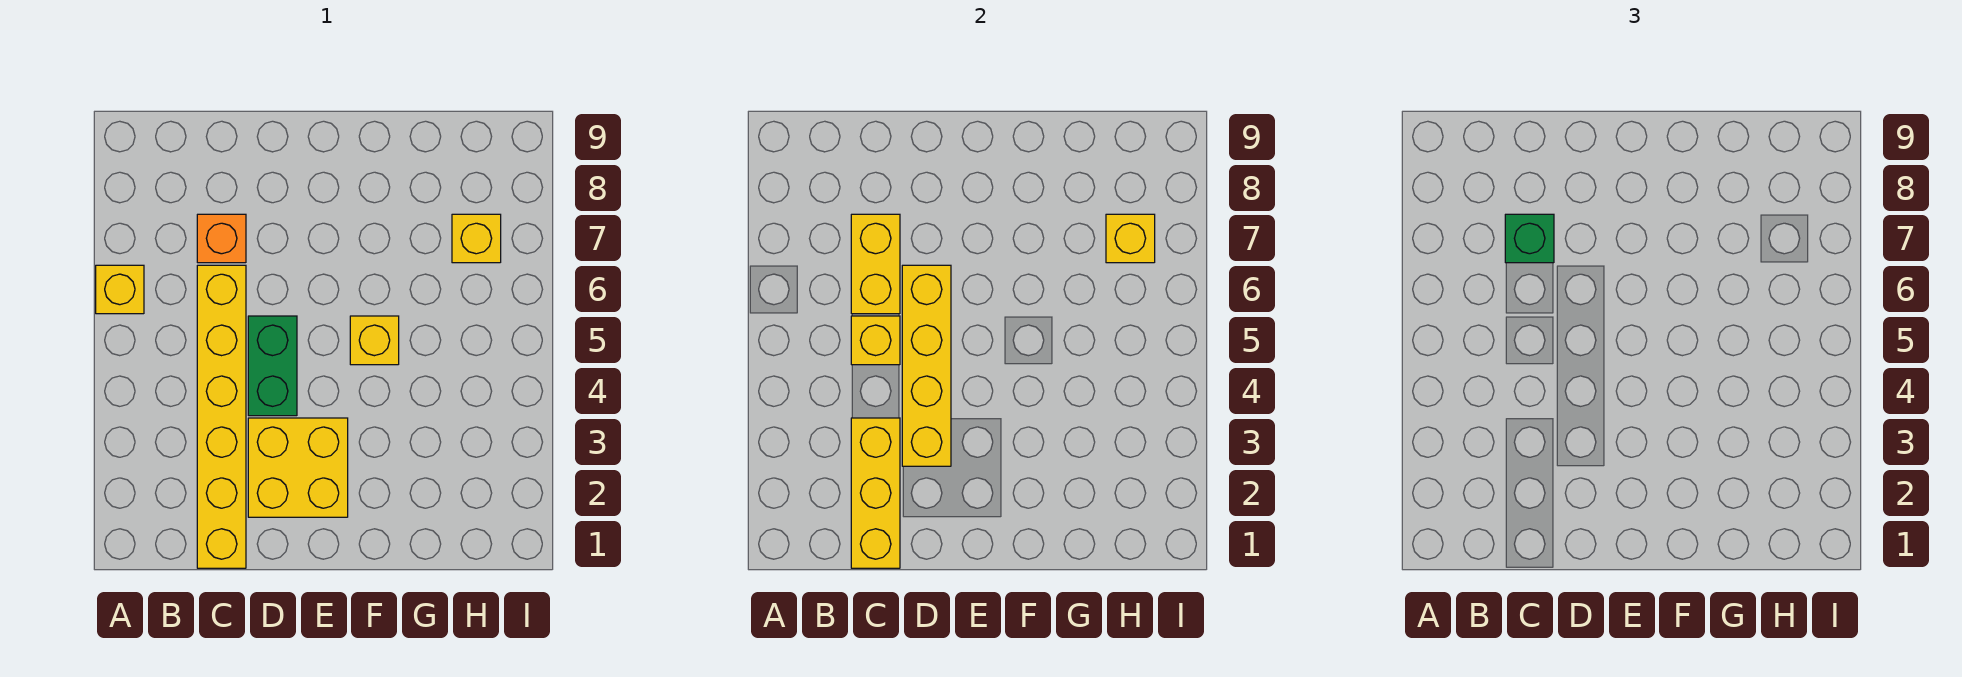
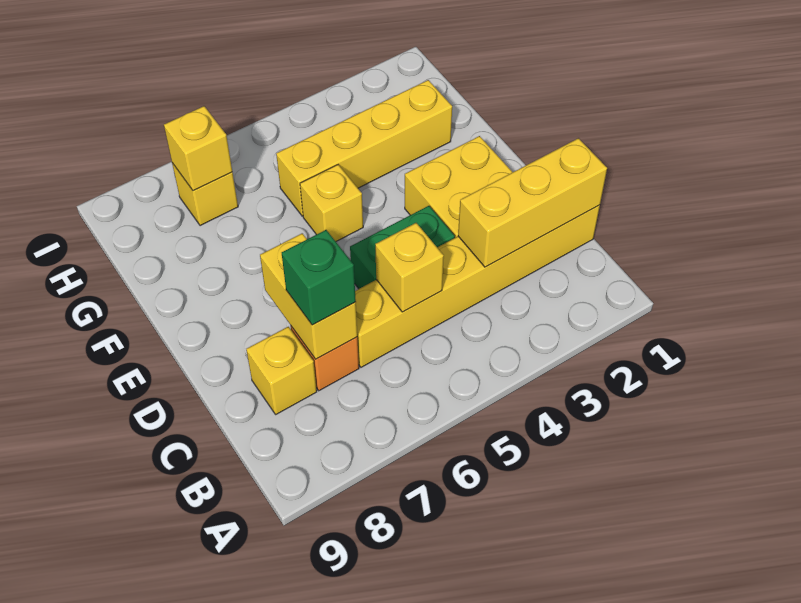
yellow 1x1 brick [96,265,144,314] -> yellow 1x1 brick moved to [246,327,317,414]
yellow 1x2 brick [851,214,900,314] -> yellow 1x2 brick turned to [260,233,357,359]
yellow 1x4 brick [902,265,951,466] -> yellow 1x4 brick moved to [276,80,452,216]

